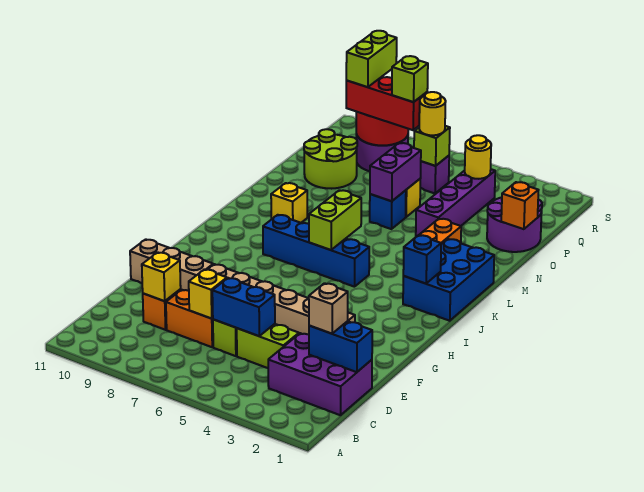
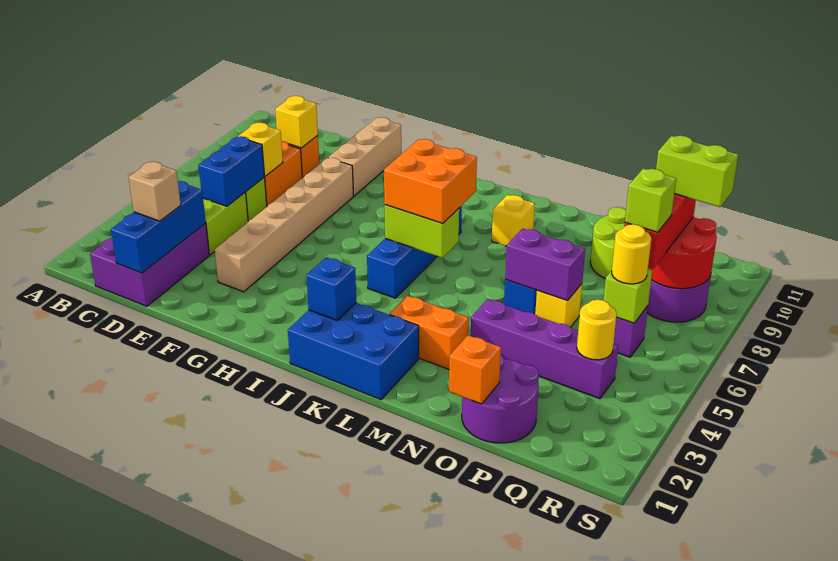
blue 1x2 brick [309,321,372,372] -> blue 1x3 brick [111,181,206,273]
none -> orange 2x2 brick [384,139,477,224]

